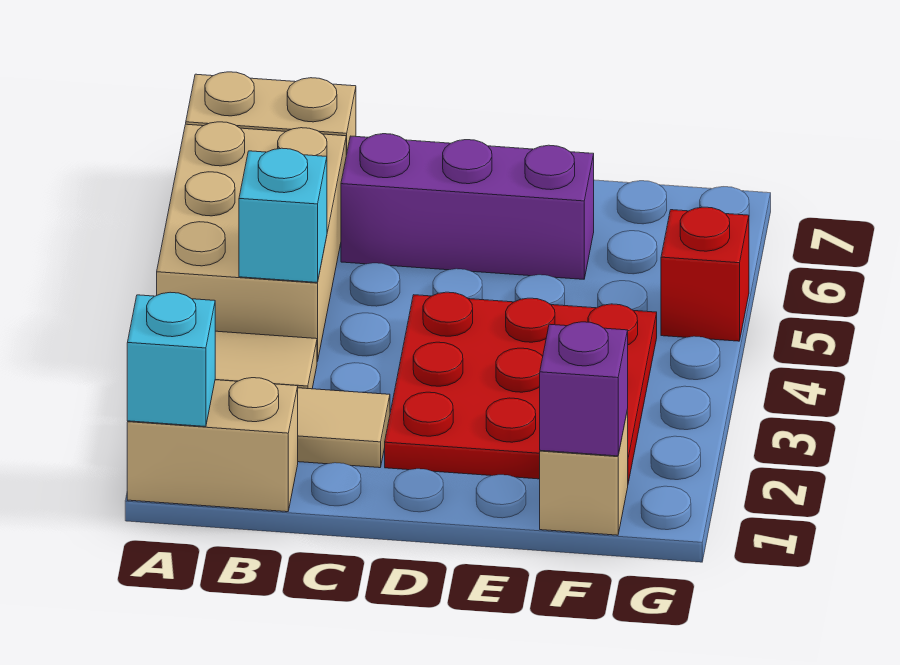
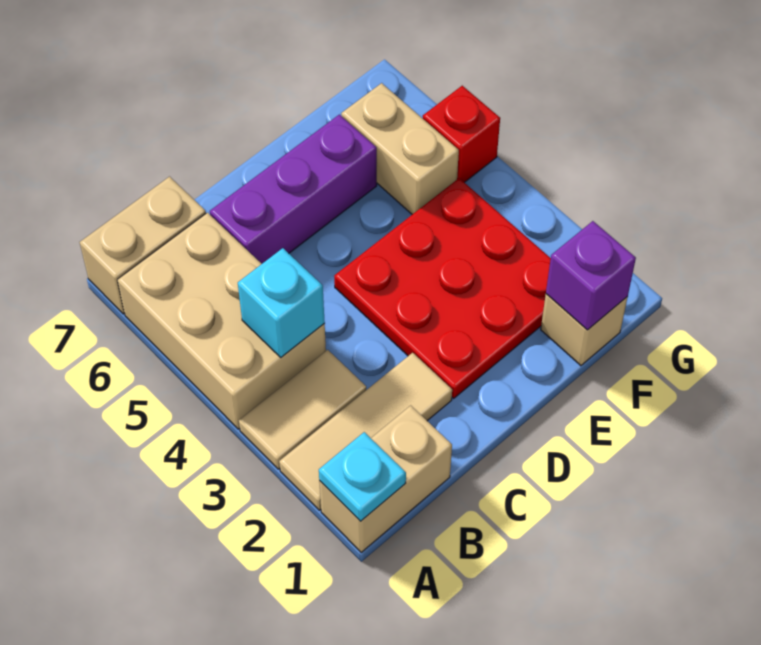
cyan 1x1 brick [127,292,215,427] -> cyan 1x1 plate [319,432,406,521]
none -> tan 1x2 brick [341,83,459,214]

